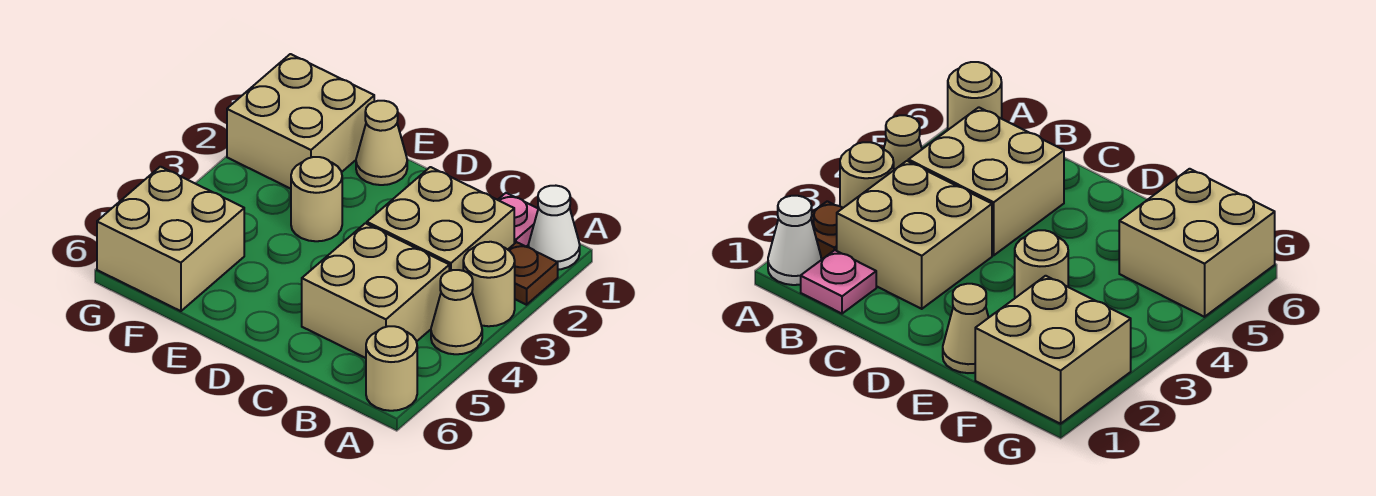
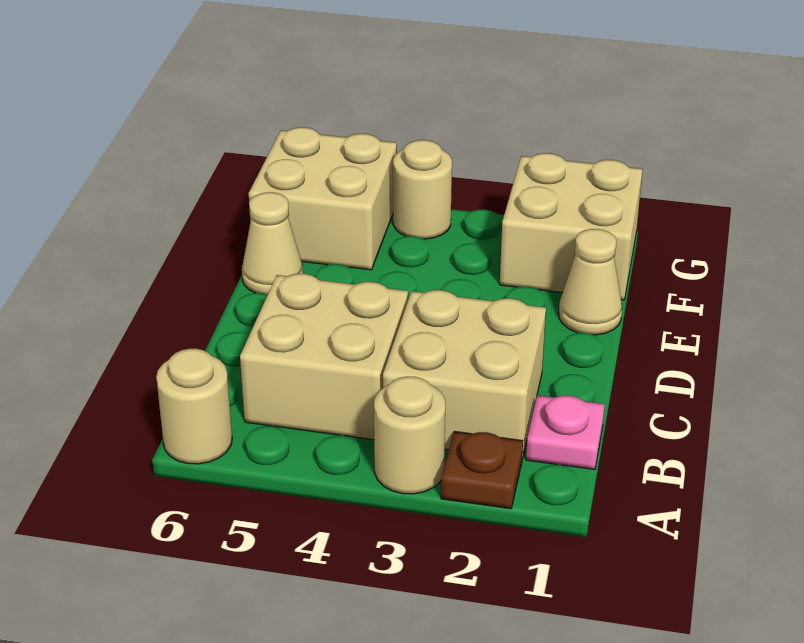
white 1x1 cone [528,186,580,270] -> none
tan 1x1 cone [431,270,482,354] -> tan 1x1 cone moved to [242,192,303,295]
tan 1x1 round brick [291,157,342,241] -> tan 1x1 round brick moved to [393,140,452,239]

